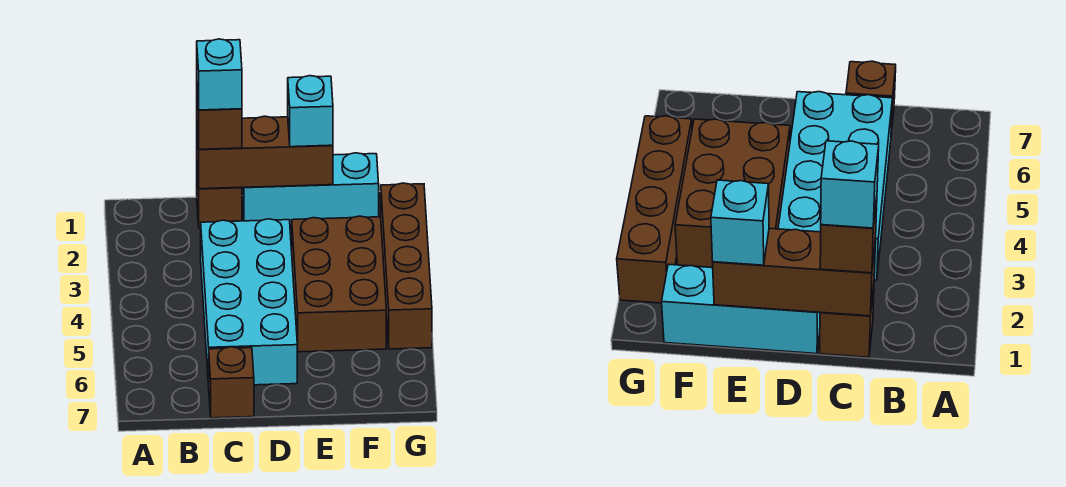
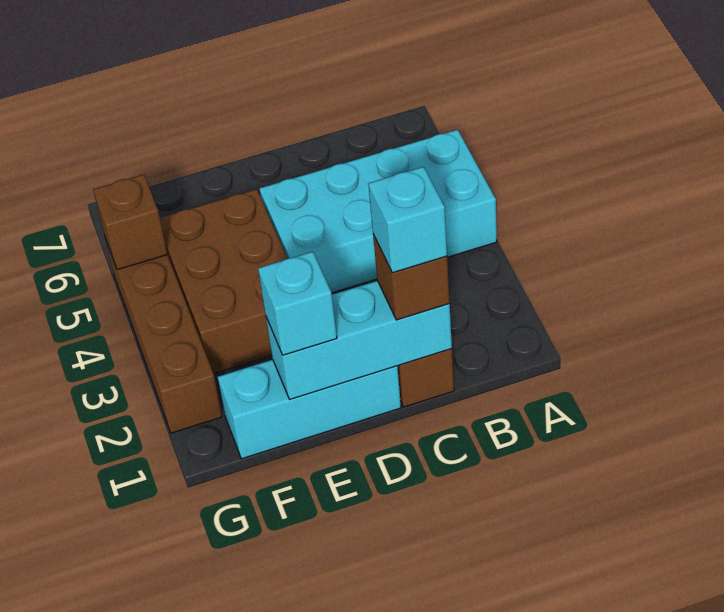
brown 1x3 brick [197,116,333,189] -> cyan 1x3 brick [266,281,452,399]
cyan 2x4 brick [201,219,297,385] -> cyan 2x4 brick turned to [260,130,497,293]
brown 1x1 brick [209,347,254,418] -> brown 1x1 brick moved to [93,175,167,270]

